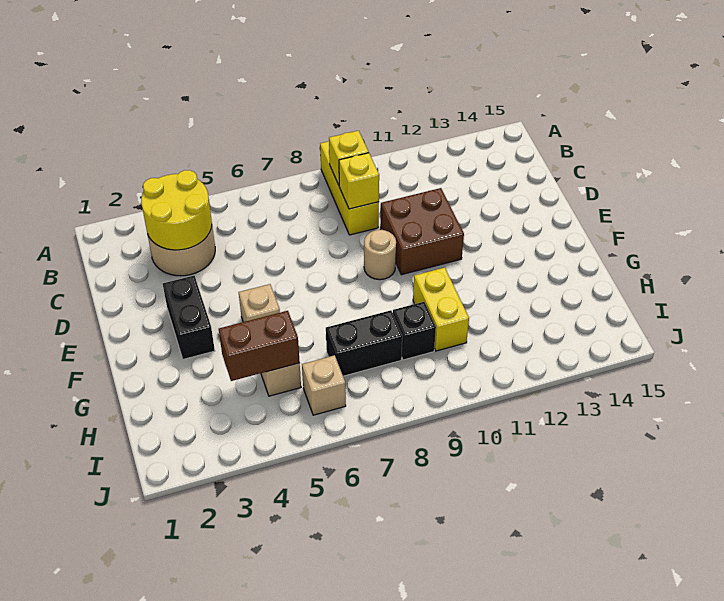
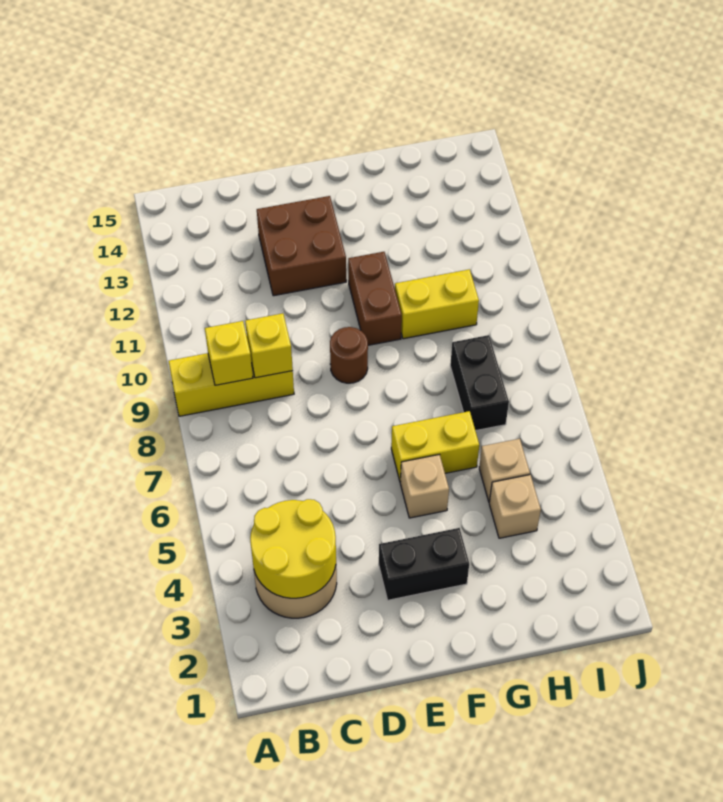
brown 2x2 brick [380,188,464,275] -> brown 2x2 brick moved to [257,196,346,296]
tan 1x1 round brick [364,230,396,280] -> brown 1x1 round brick [330,327,368,383]
none -> yellow 1x2 brick [391,411,479,482]
brown 1x2 brick [219,311,300,381] -> brown 1x2 brick moved to [348,252,402,345]
black 1x1 brick [393,302,436,360] -> none
tan 1x1 brick [302,355,346,415] -> tan 1x1 brick moved to [489,475,541,538]

